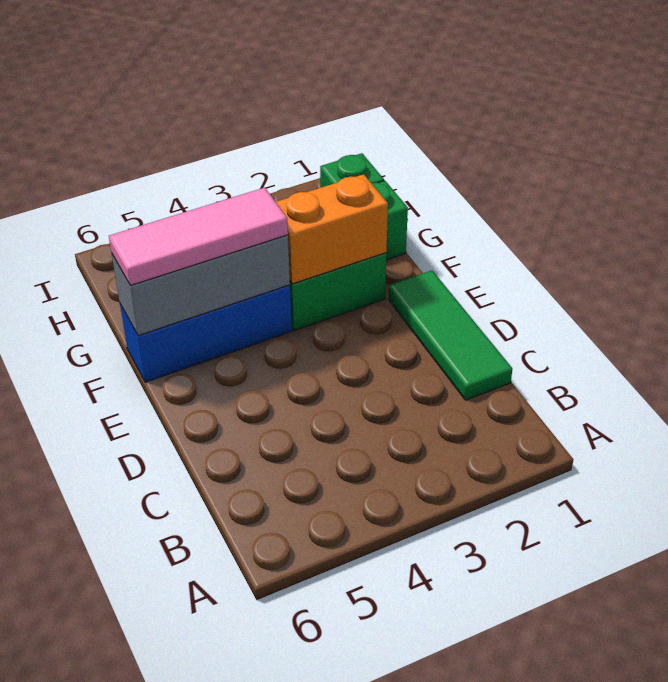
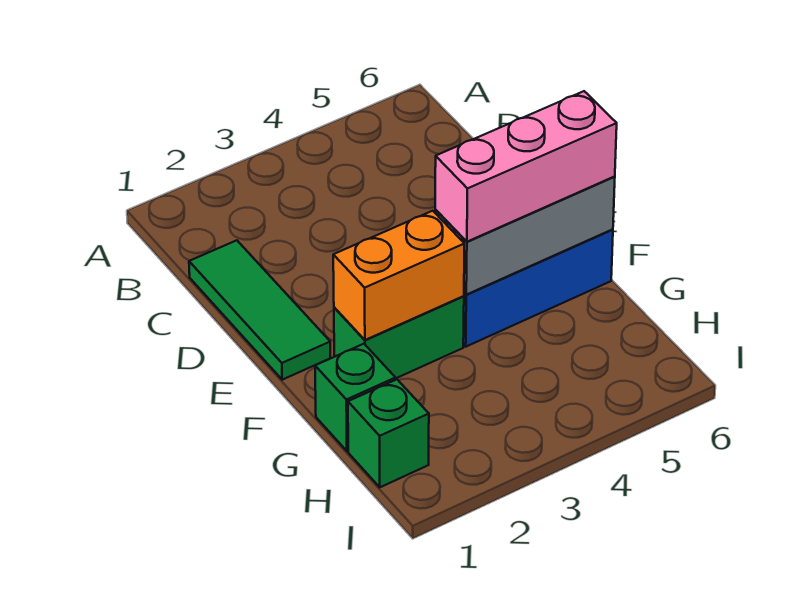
pink 1x3 tile [109,188,288,286] -> pink 1x3 brick [435,91,617,242]

